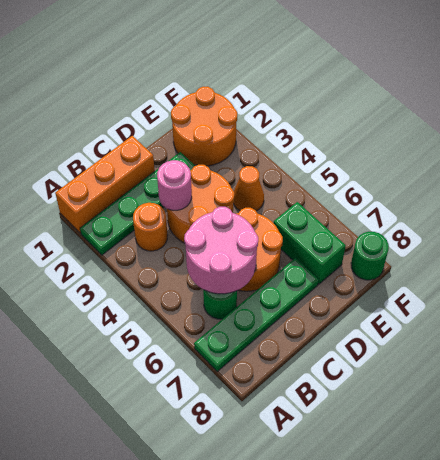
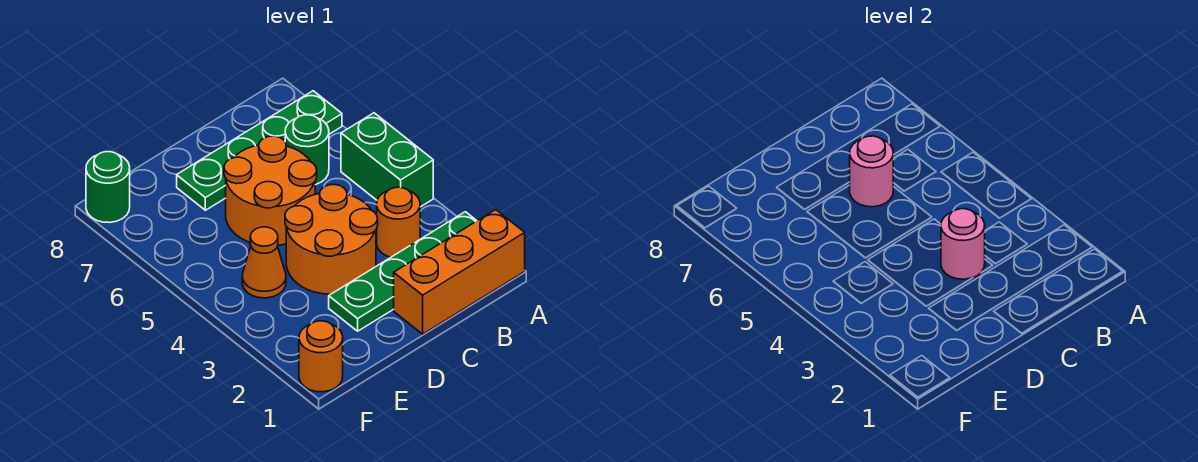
pink 2x2 round brick [184,207,258,294] -> pink 1x1 round brick [850,136,893,207]
orange 2x2 round brick [171,87,237,166] -> orange 1x1 round brick [299,321,343,392]
green 1x2 brick [274,202,346,284] -> green 1x2 brick moved to [341,113,433,207]

